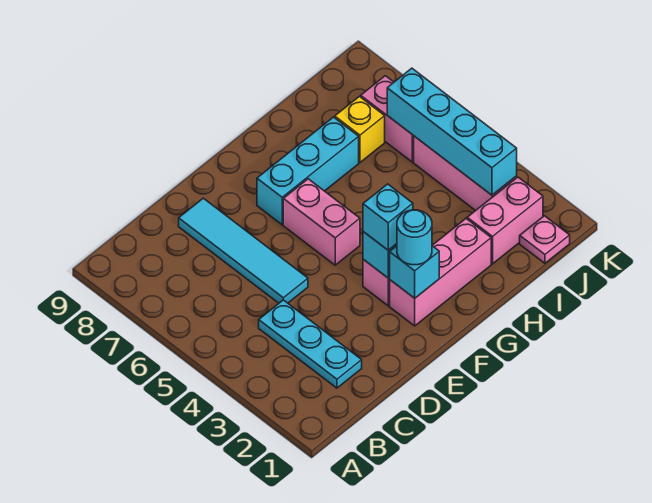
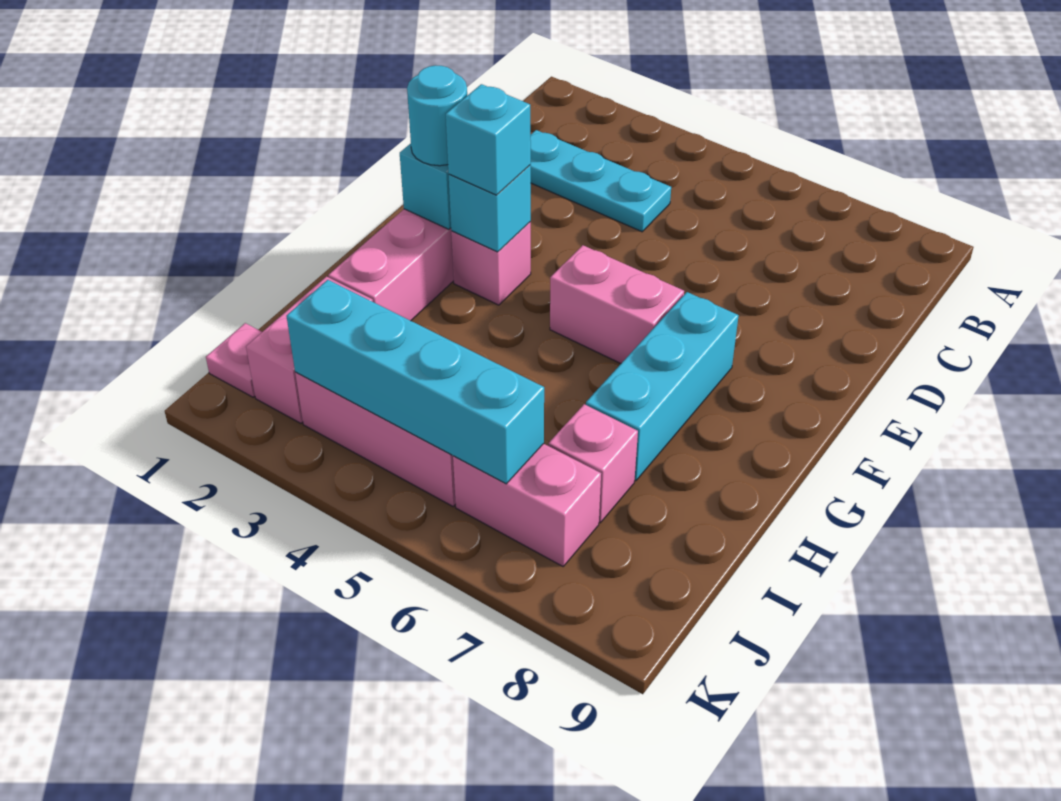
cyan 1x4 tile [179,198,308,303] -> none
yellow 1x1 brick [335,97,385,162] -> pink 1x1 brick [548,404,638,523]

